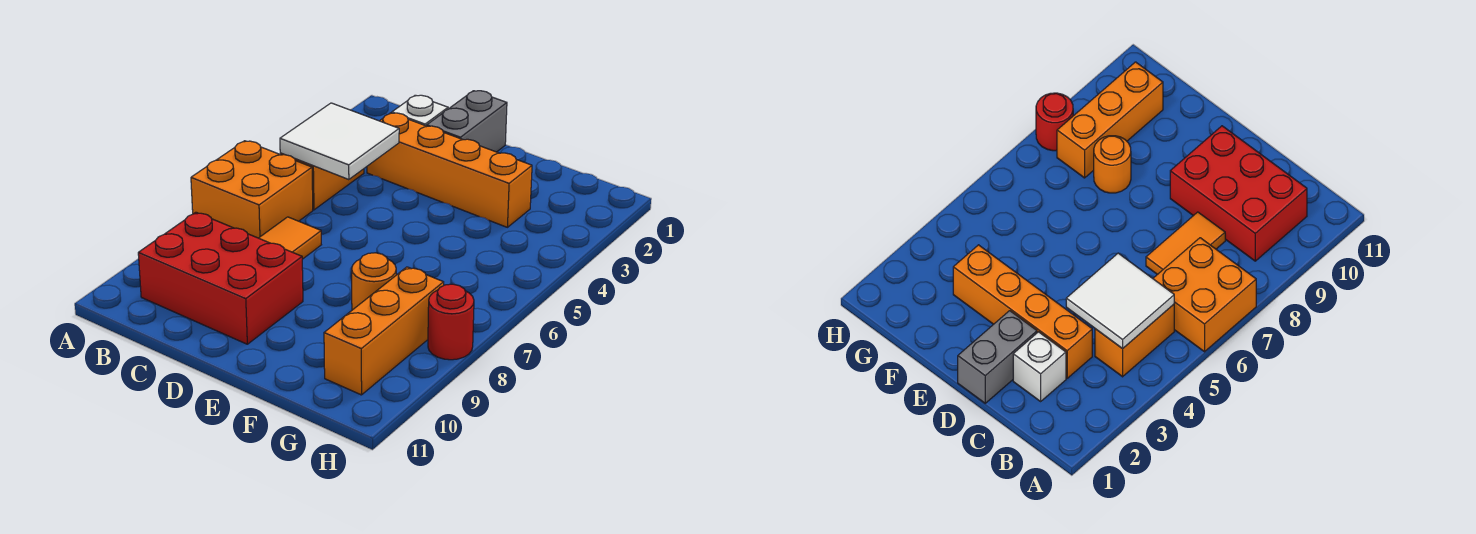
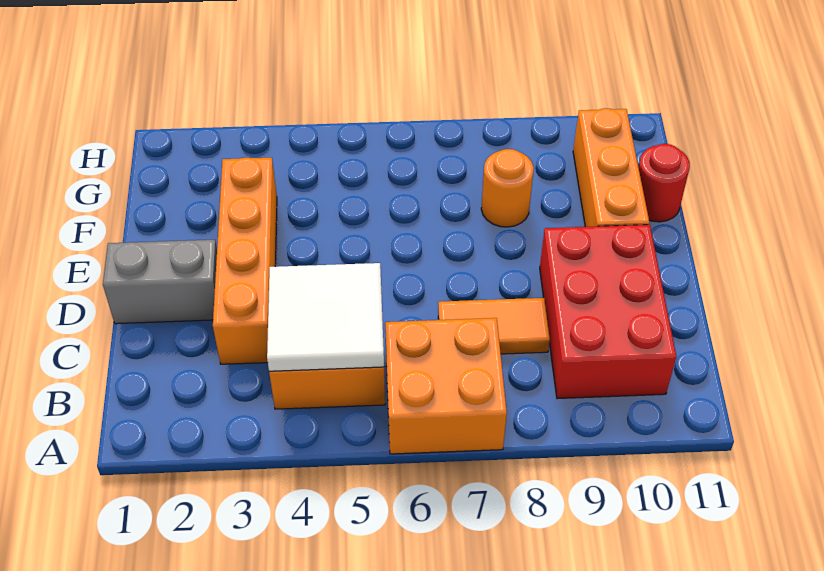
white 1x1 brick [392,95,448,126] -> none
orange 1x3 brick [324,267,444,395] -> orange 1x3 brick turned to [573,108,649,227]
red 1x1 round brick [428,284,474,360] -> red 1x1 round brick moved to [638,144,690,222]

